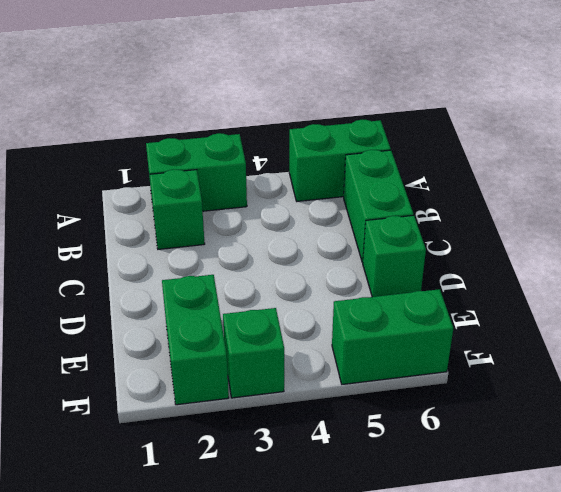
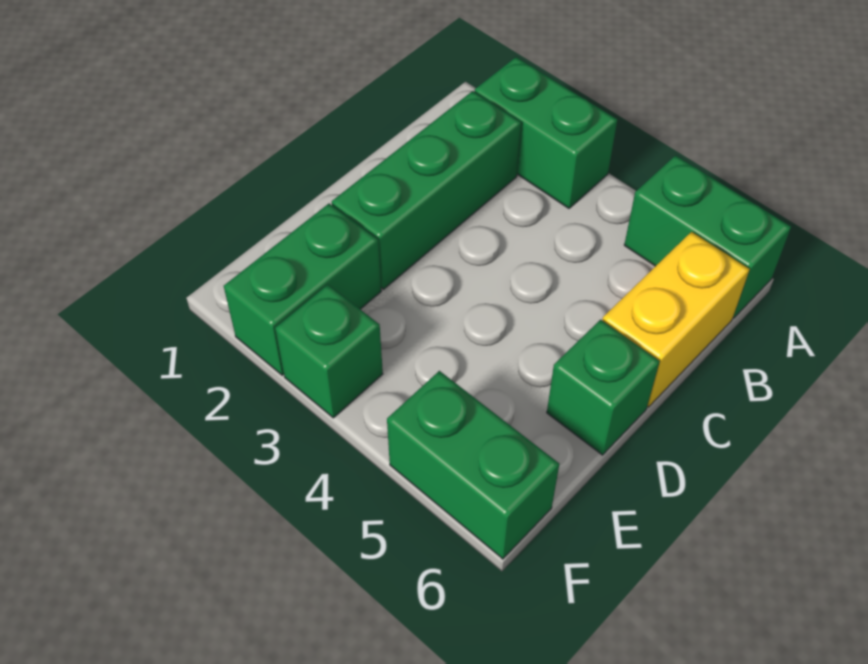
green 1x1 brick [150,169,205,249] -> green 1x3 brick [332,91,521,289]
green 1x2 brick [344,150,413,263] -> yellow 1x2 brick [602,232,750,407]

